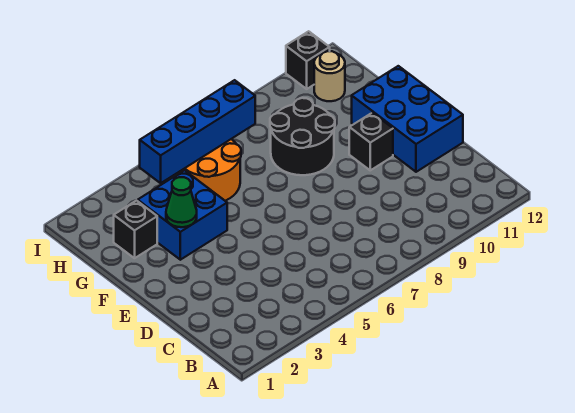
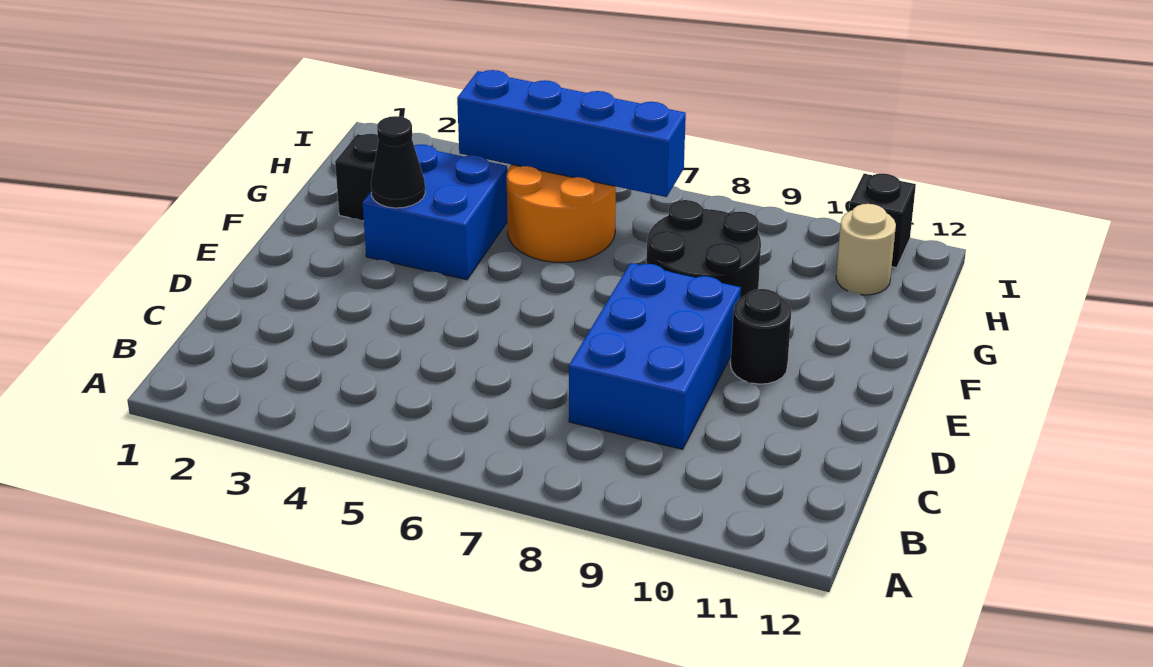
blue 2x3 brick [352,66,463,172] -> blue 2x3 brick moved to [569,263,741,449]
black 1x1 brick [349,113,393,170] -> black 1x1 round brick [731,289,791,384]
green 1x1 cone [166,177,197,227] -> black 1x1 cone [371,116,425,208]

